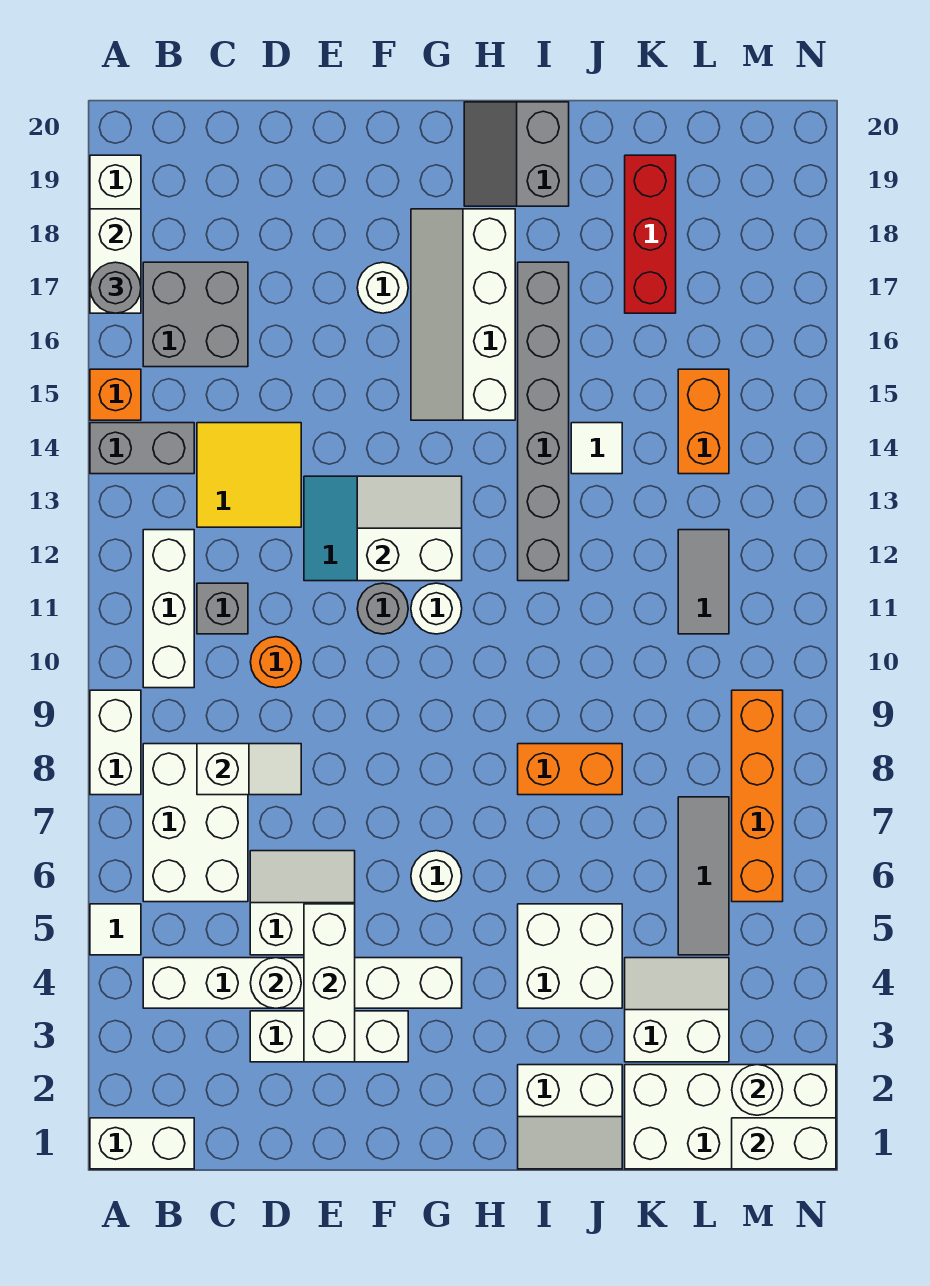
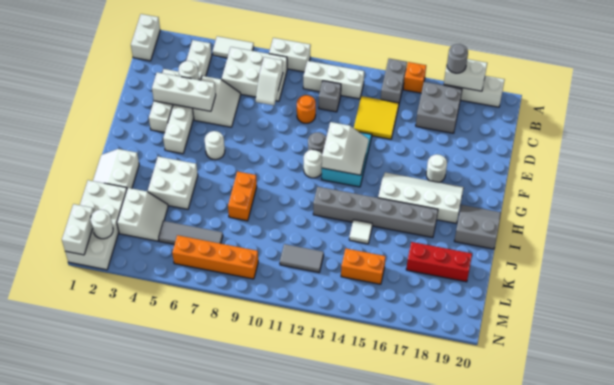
white 1x1 tile [90,904,141,955] -> white 1x2 tile [213,36,254,58]

